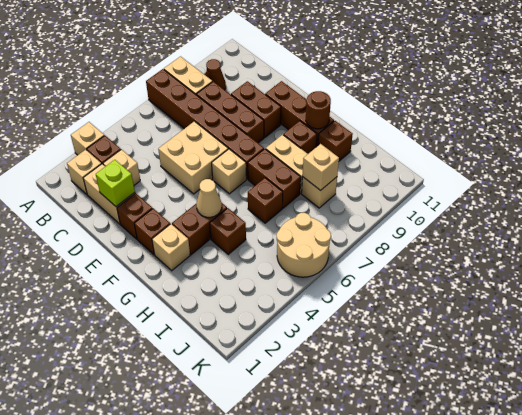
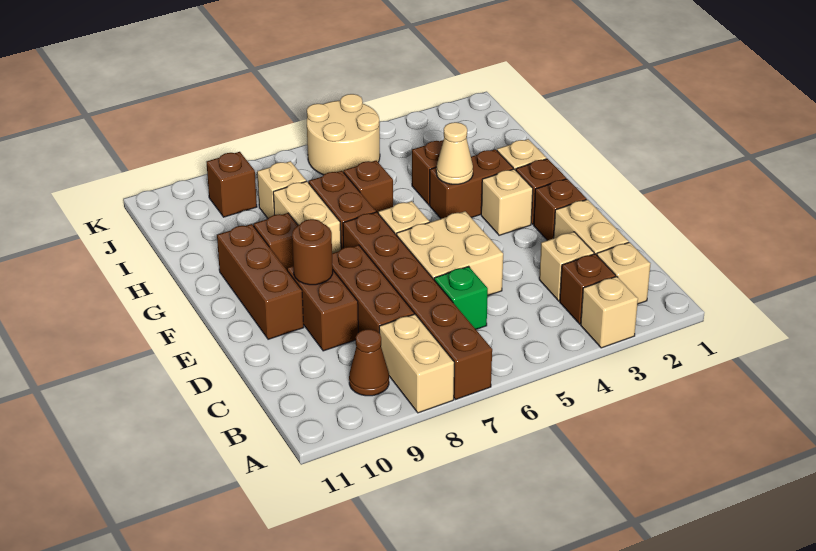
none -> green 1x1 brick [434,266,488,329]
lime 1x1 brick [96,160,135,206] -> none
brown 1x1 round brick [306,91,331,129] -> brown 1x1 round brick moved to [292,219,333,285]
brown 1x1 brick [318,121,353,161] -> brown 1x1 brick moved to [207,152,257,217]
tan 1x1 brick [303,144,339,191] -> tan 1x1 brick moved to [481,169,533,235]

